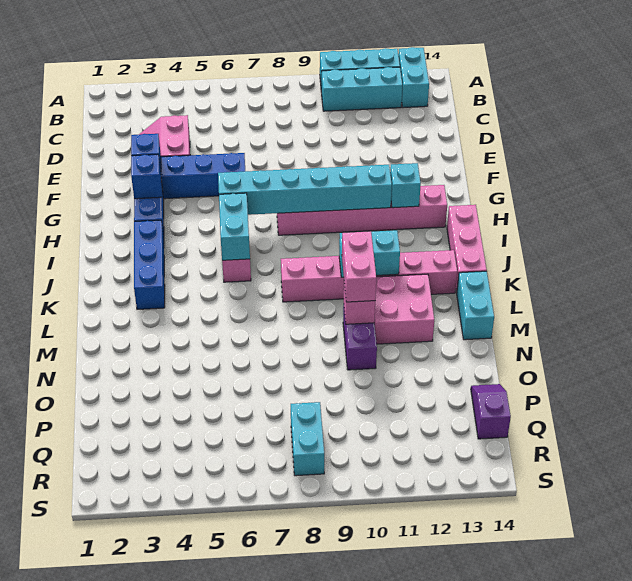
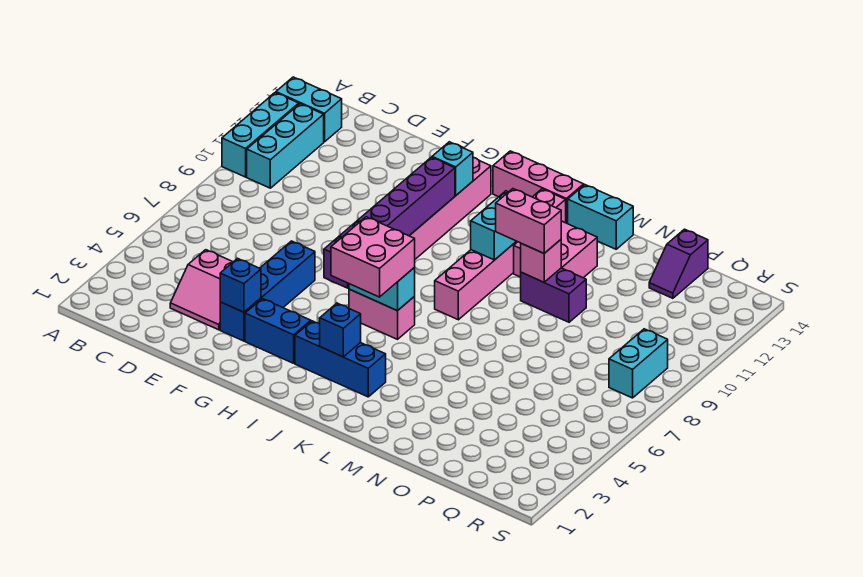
blue 1x1 brick [131,154,161,199] -> blue 1x1 brick moved to [320,303,361,357]
cyan 1x6 brick [218,165,392,215] -> purple 1x6 brick [324,157,455,288]
none -> pink 2x2 brick [331,217,415,297]
purple 1x2 slope [471,384,511,439] -> purple 1x2 slope turned to [649,229,708,298]
cyan 1x2 brick [291,402,324,476] -> cyan 1x2 brick turned to [609,329,668,398]

